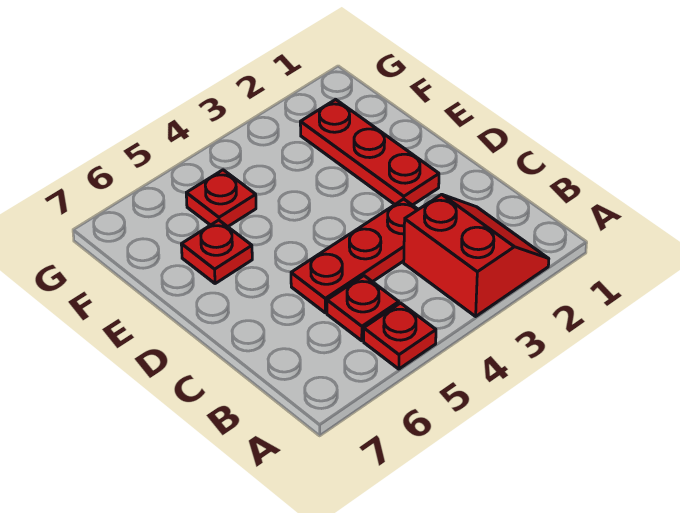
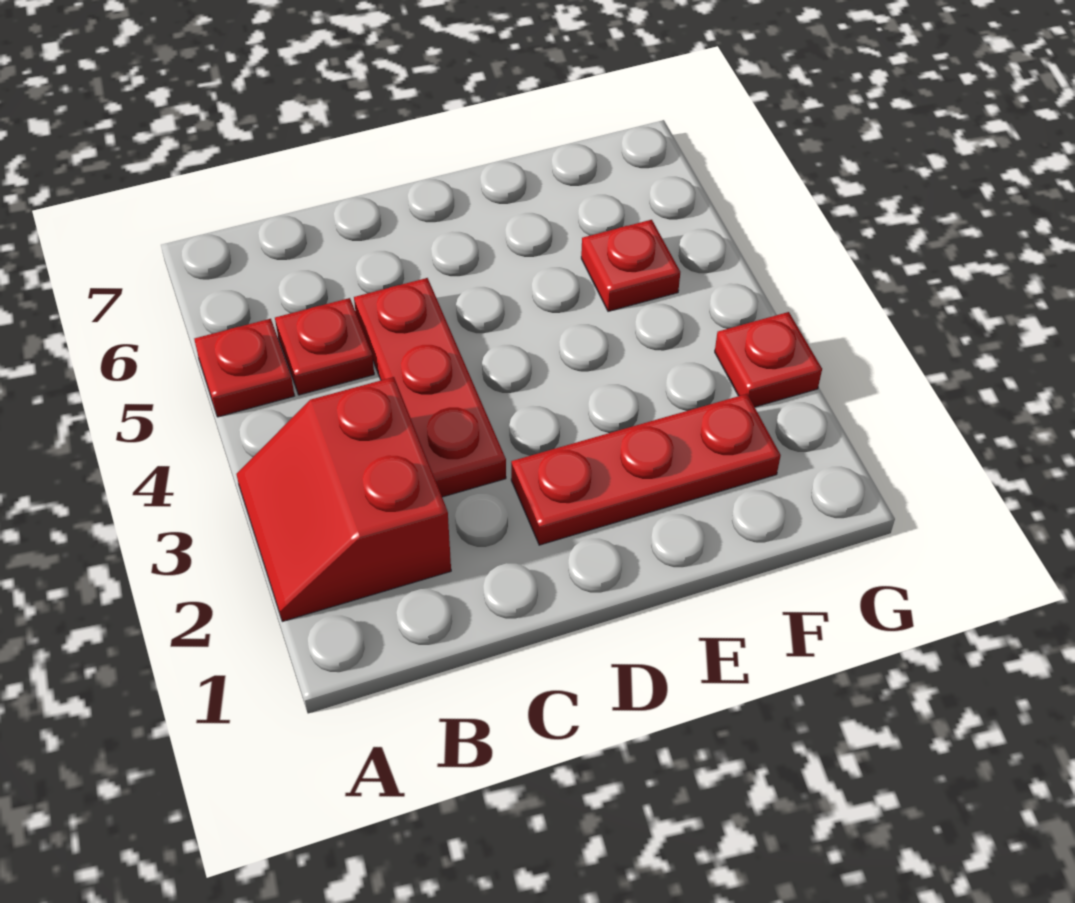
red 2x2 slope [404,194,549,316] -> red 2x2 slope turned to [236,377,451,621]
red 1x1 plate [181,220,252,284] -> red 1x1 plate moved to [715,312,822,407]

